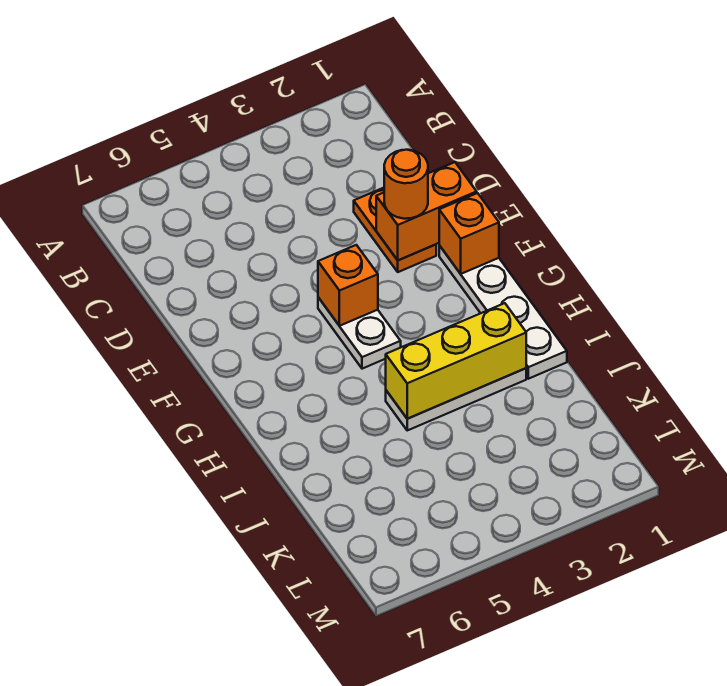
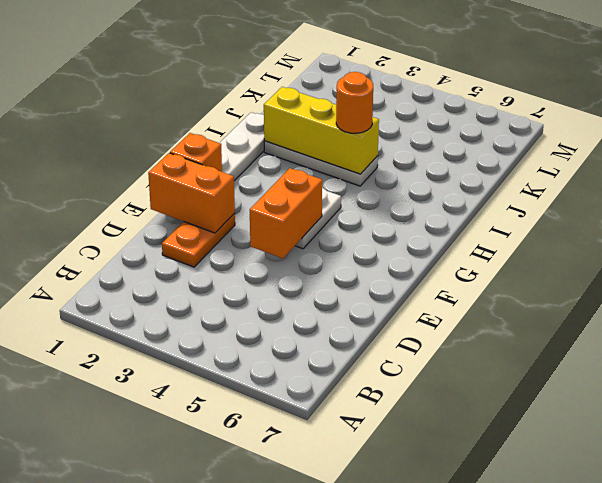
orange 1x1 round brick [384,150,428,219] -> orange 1x1 round brick moved to [336,72,373,133]
orange 1x1 brick [318,245,378,326] -> orange 1x2 brick [250,168,322,258]

